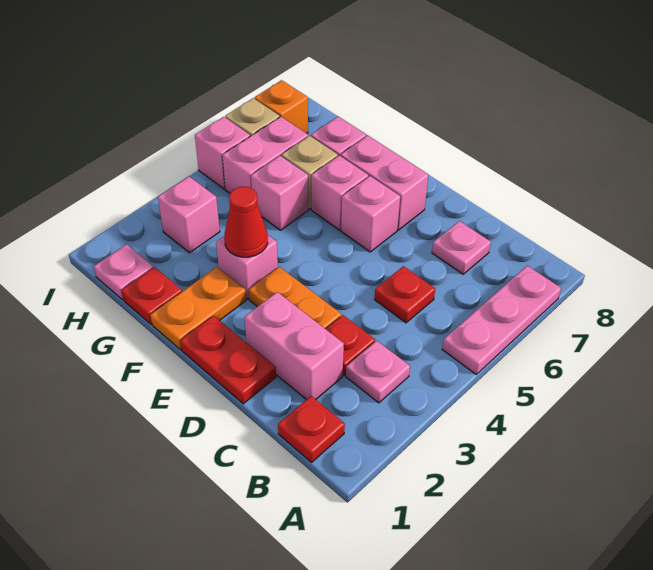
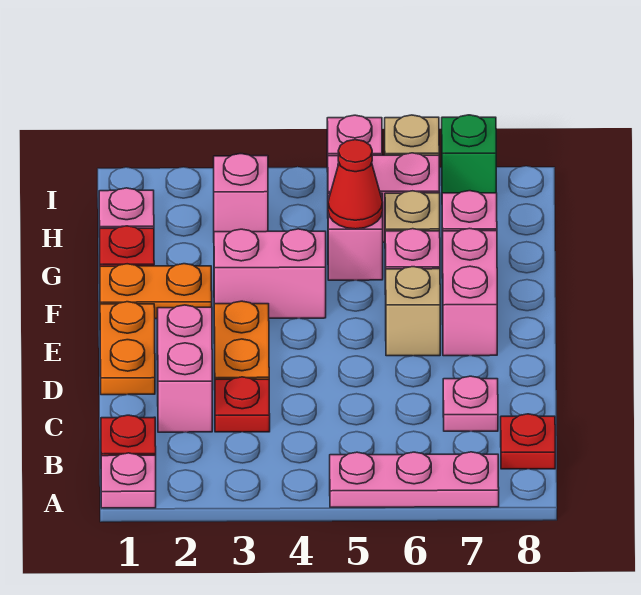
pink 1x1 plate [346,341,410,403] -> pink 1x1 plate moved to [101,453,156,508]
red 1x1 plate [375,266,435,323] -> red 1x1 plate moved to [501,414,555,469]
red 1x2 plate [180,316,276,404] -> orange 1x2 plate [100,302,155,395]
pink 1x1 brick [341,176,400,252] -> tan 1x1 brick [386,267,440,356]
pink 1x1 brick [216,235,278,299] -> pink 1x2 brick [214,229,326,318]
red 1x1 cone [224,187,268,257] -> red 1x1 cone moved to [328,140,383,229]
orange 1x1 brick [255,80,308,133] -> green 1x1 brick [442,115,496,193]

